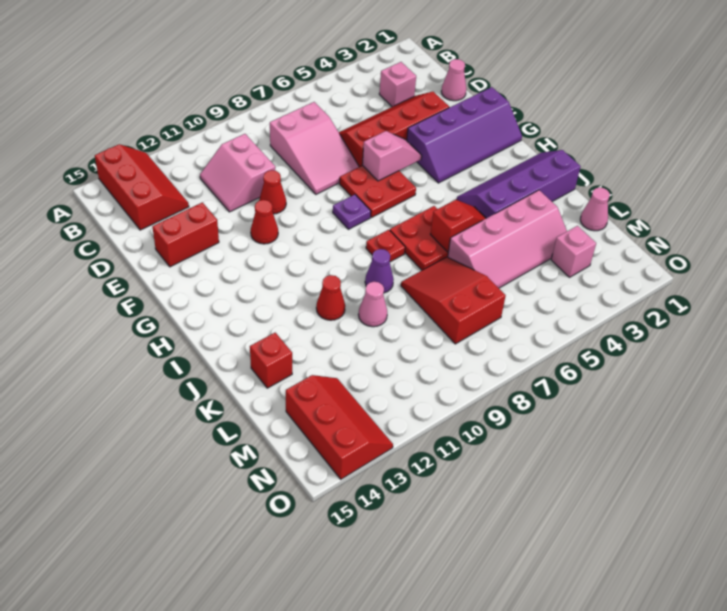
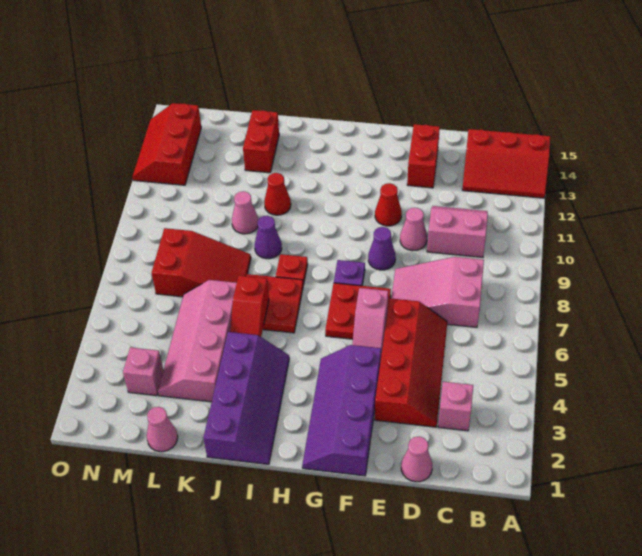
red 1x1 cone [259,170,286,214] -> pink 1x1 cone [400,208,427,251]
none -> purple 1x1 cone [368,227,396,270]
red 1x1 brick [250,333,292,388] -> red 1x2 brick [243,110,279,173]
red 2x3 slope [286,375,393,479] -> red 2x3 slope turned to [132,103,201,185]

